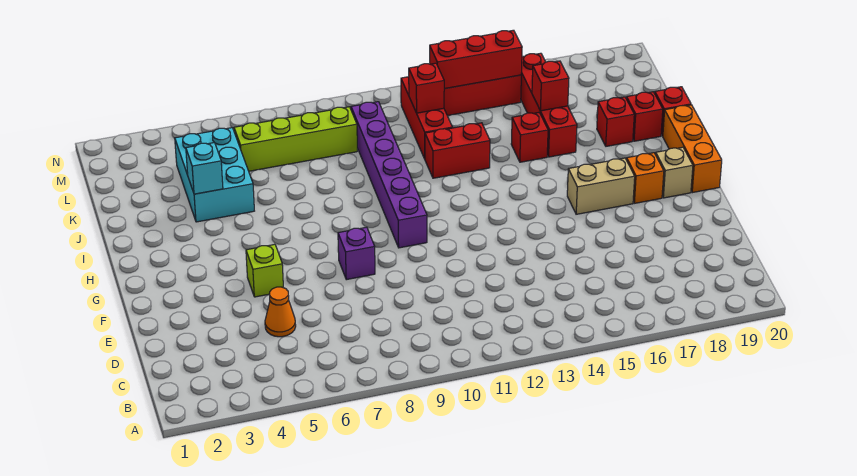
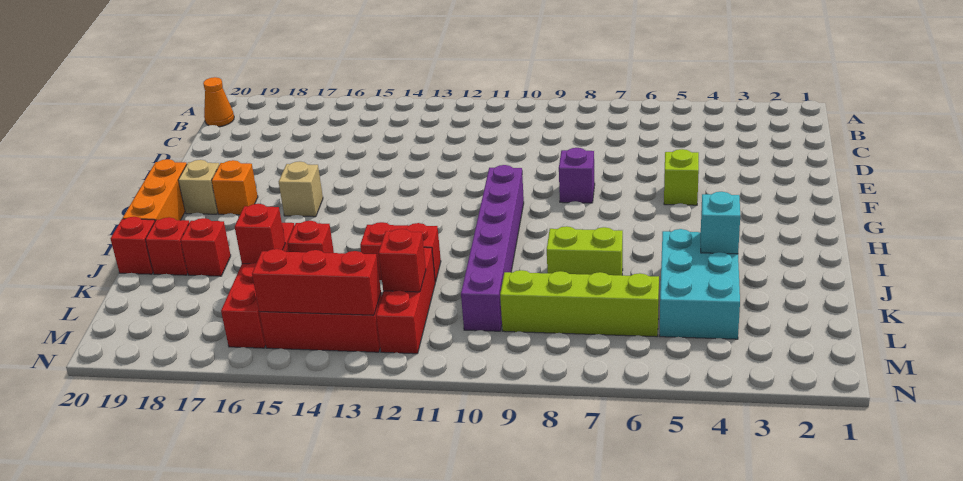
orange 1x1 cone [265,287,296,337] -> orange 1x1 cone moved to [203,77,234,127]
tan 1x2 brick [567,158,635,214] -> tan 1x1 brick [279,161,323,217]
none -> lime 1x2 brick [547,226,623,275]

